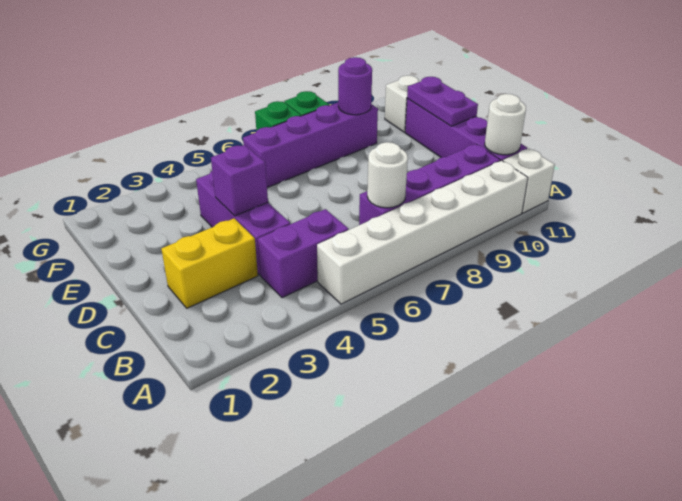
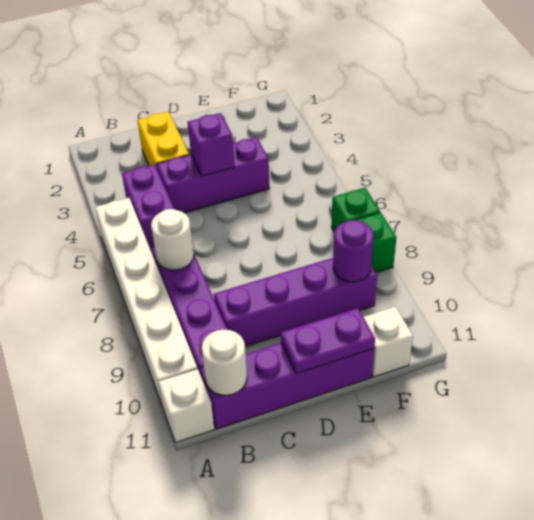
purple 1x4 brick [243,103,378,188] -> purple 1x4 brick turned to [214,258,377,346]

